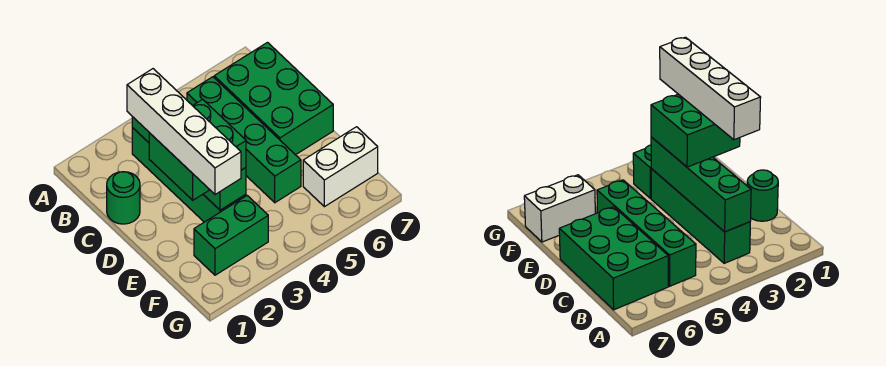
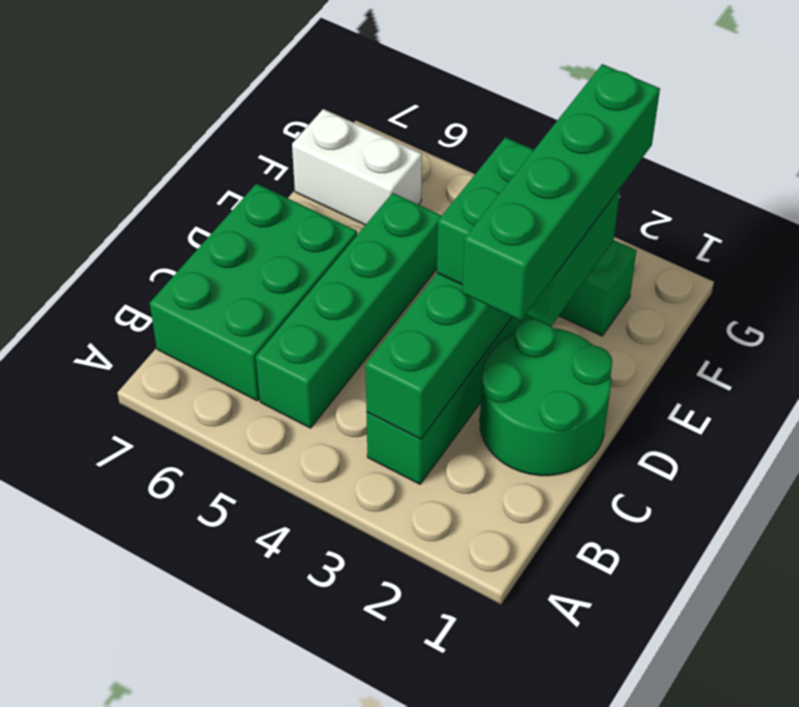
green 1x1 round brick [107,172,140,224] -> green 2x2 round brick [480,318,612,476]
white 1x4 brick [127,69,241,194] -> green 1x4 brick [462,64,660,321]

